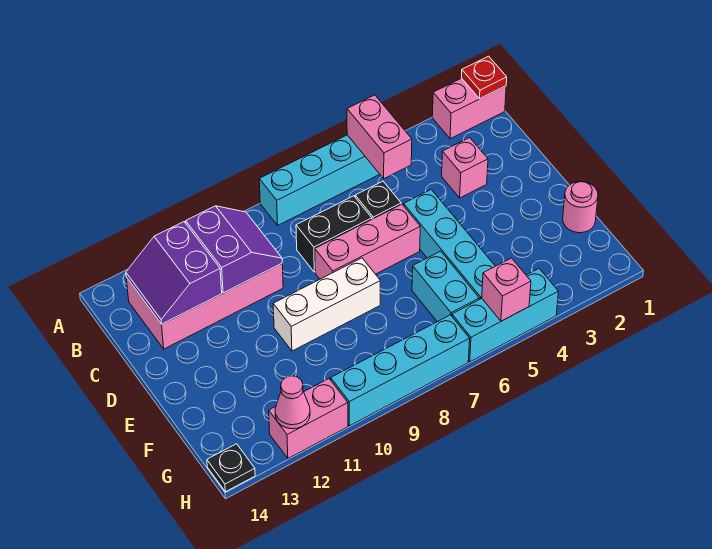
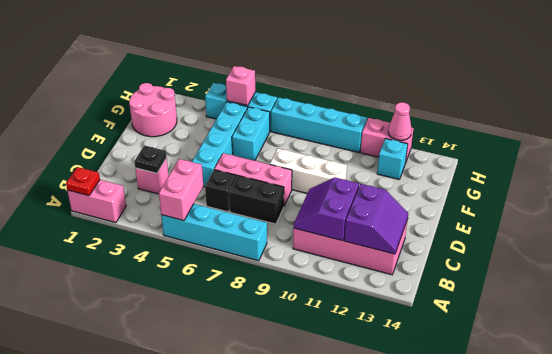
pink 1x1 round brick [563,181,598,233] -> pink 2x2 round brick [129,83,177,137]
none -> cyan 1x1 brick [377,139,408,179]
black 1x1 plate [207,444,255,492] -> black 1x1 plate moved to [134,145,167,173]

